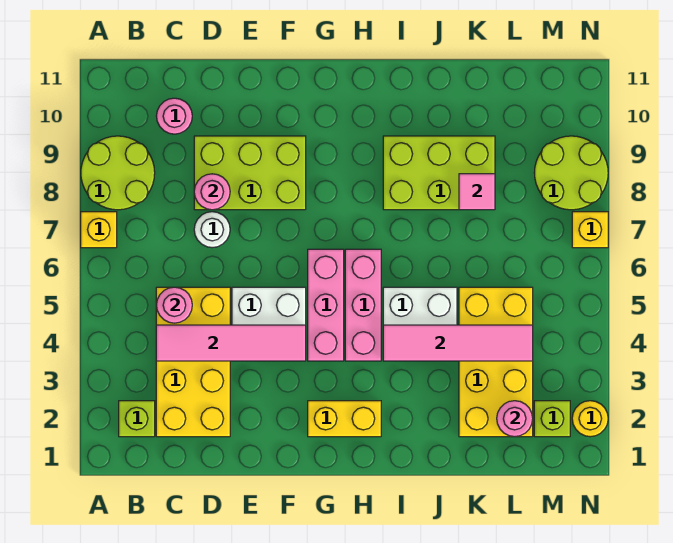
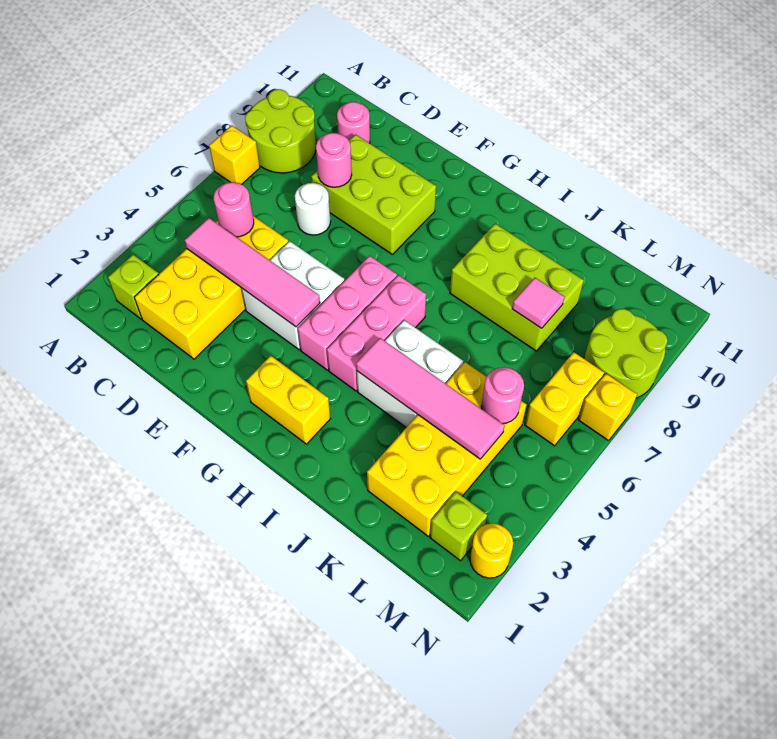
pink 1x1 round brick [497,401,533,437] -> pink 1x1 round brick moved to [482,367,524,424]
none -> yellow 1x2 brick [525,352,604,446]

